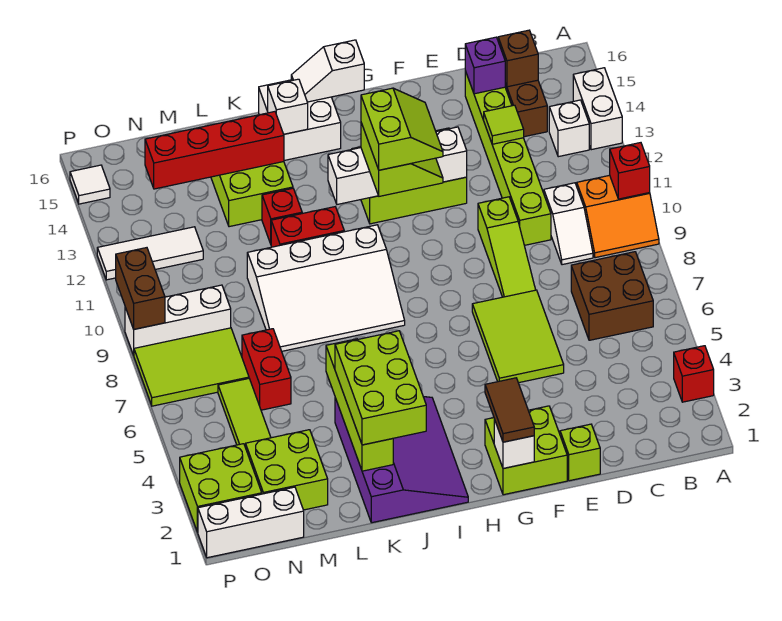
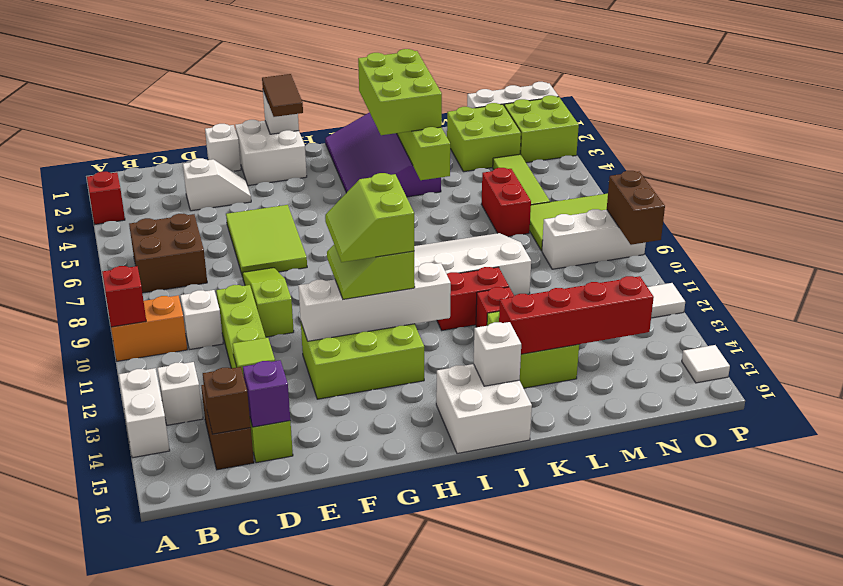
lime 1x1 brick [560,424,600,481] -> white 1x1 brick [205,124,241,171]
lime 2x2 brick [485,406,567,495] -> white 2x2 brick [235,120,307,186]
white 1x2 slope [291,40,364,102] -> white 1x2 slope moved to [183,158,251,211]

